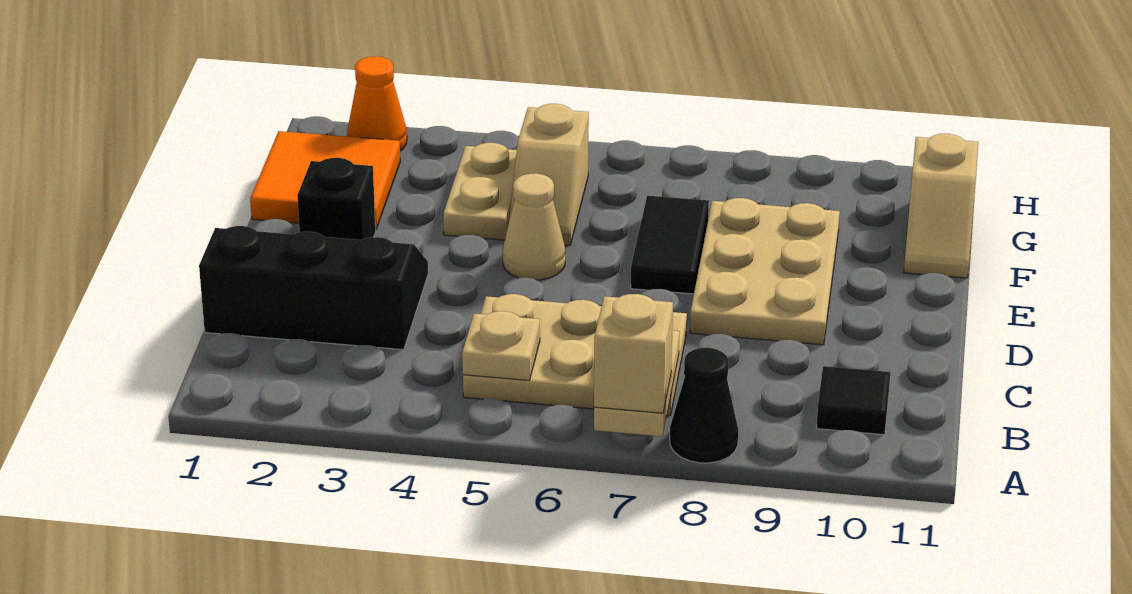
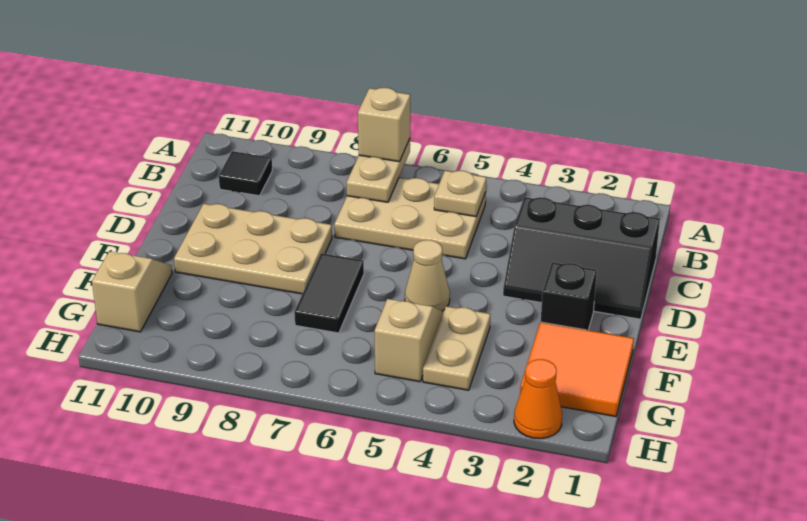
black 1x1 cone [670,348,738,463] -> none
tan 2x3 plate [690,198,840,345] -> tan 2x3 plate turned to [174,204,332,294]

